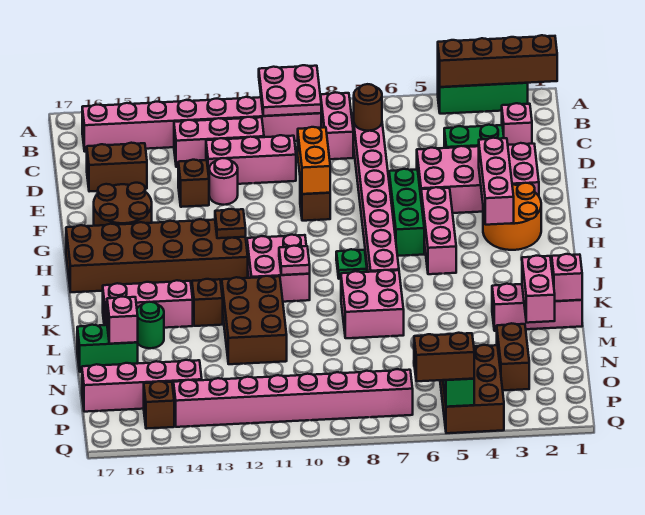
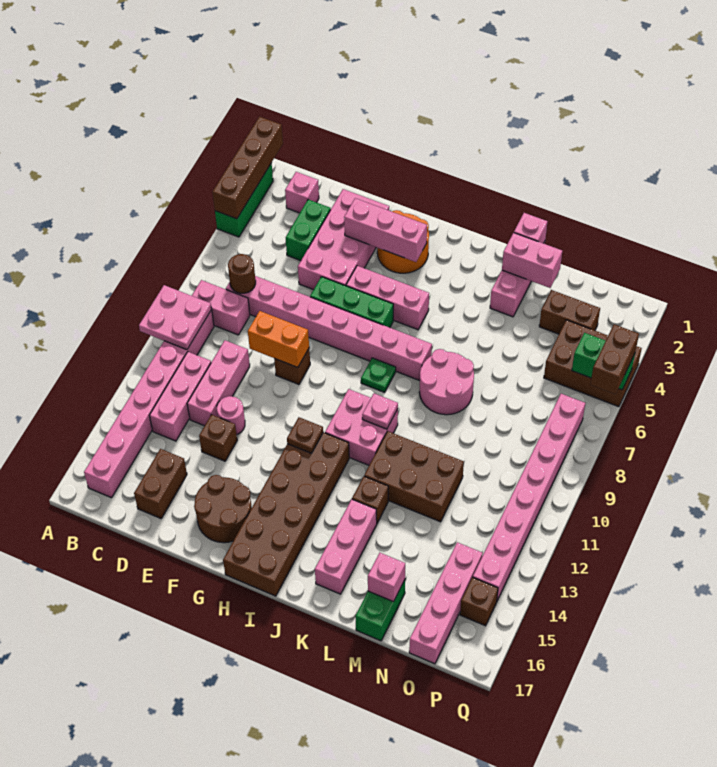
pink 2x2 brick [341,270,404,338] -> pink 2x2 round brick [419,349,474,415]
green 1x1 round brick [137,302,164,348] -> none

